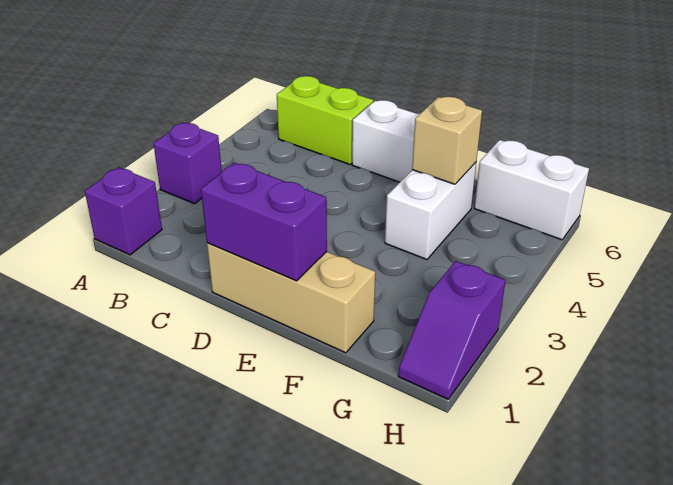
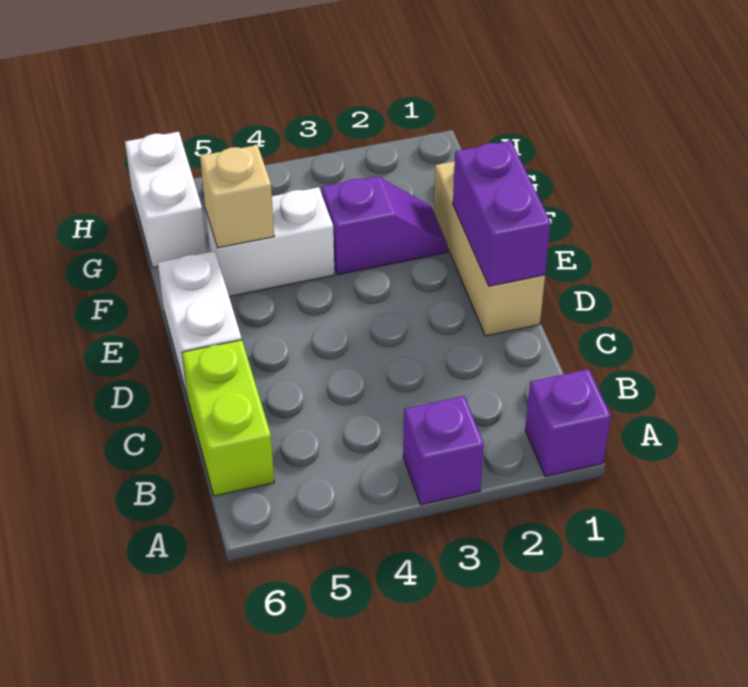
purple 1x2 slope [398,261,505,399] -> purple 1x2 slope moved to [322,176,447,275]

